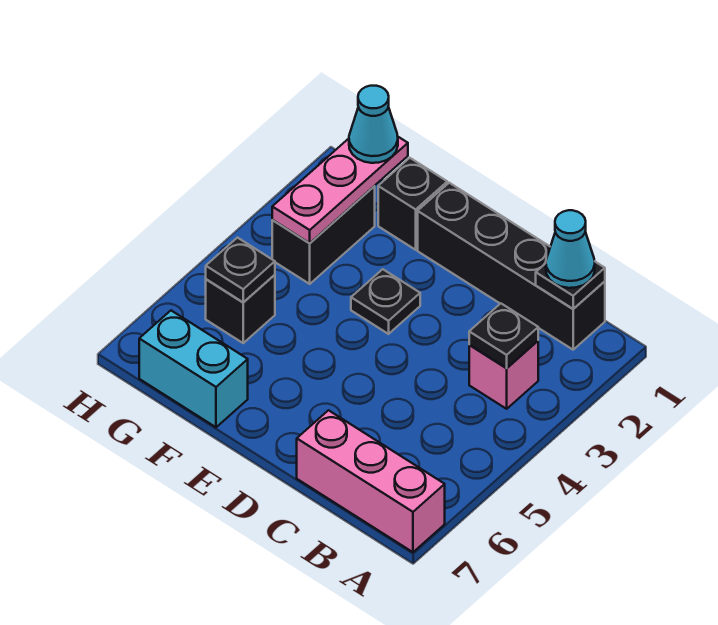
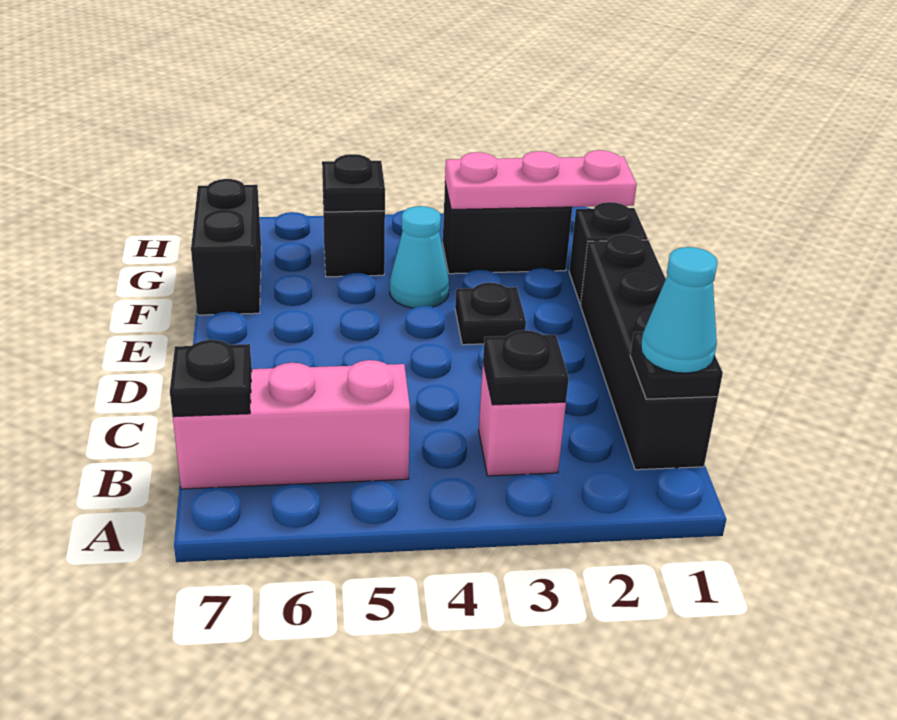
pink 1x3 brick [297,410,445,552] -> pink 1x3 brick turned to [173,360,410,489]
none -> black 1x1 plate [170,340,252,417]
cyan 1x2 brick [139,311,248,427] -> black 1x2 brick [191,179,261,315]
cyan 1x1 cone [349,86,398,163] -> cyan 1x1 cone moved to [390,206,449,308]

